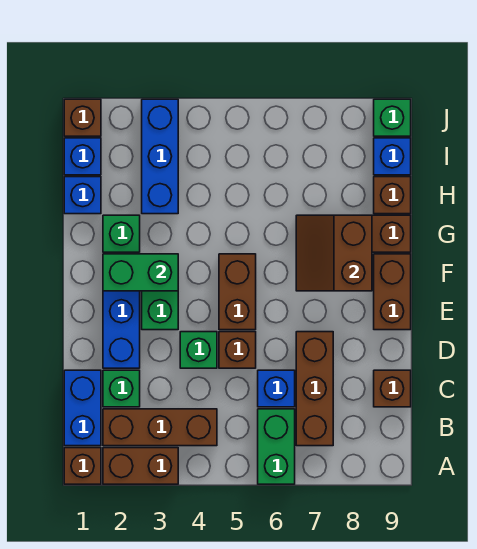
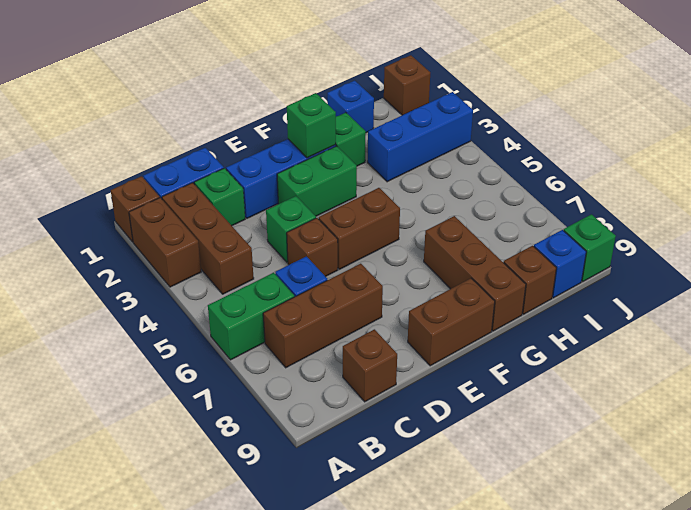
green 1x2 brick [103,254,178,291] -> green 1x1 brick [287,93,336,158]
brown 2x2 slope [296,215,372,291] -> none
blue 1x1 brick [64,138,101,175] -> none

